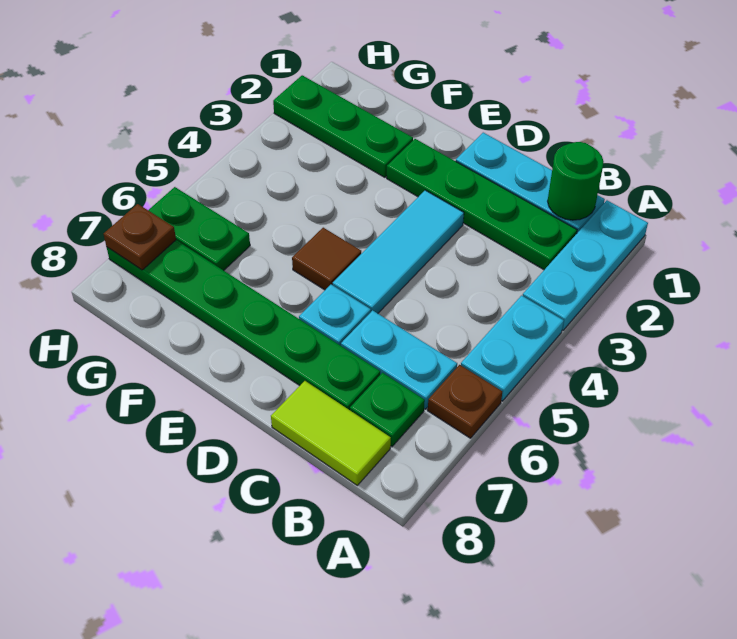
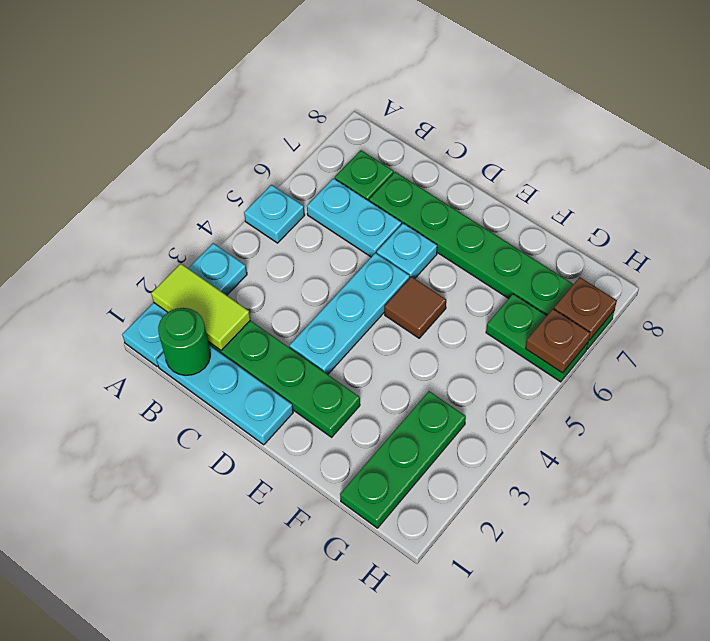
cyan 1x2 plate [461,296,564,401] -> cyan 1x1 plate [244,185,305,243]
brown 1x1 plate [428,365,502,438] -> brown 1x1 plate moved to [525,309,590,373]
lime 1x2 tile [271,381,391,485] -> lime 1x2 tile moved to [151,264,250,350]
cyan 1x3 tile [333,190,464,313] -> cyan 1x3 plate [289,253,410,374]
green 1x3 plate [273,75,413,177] -> green 1x3 plate turned to [340,391,466,528]

